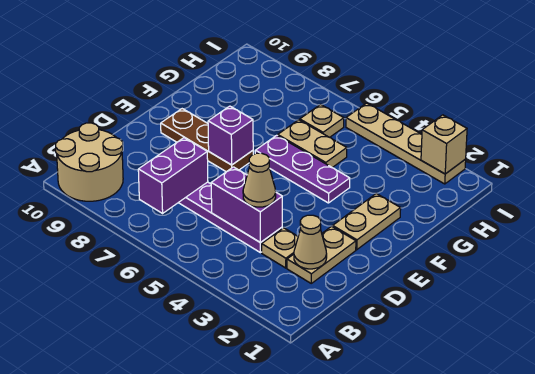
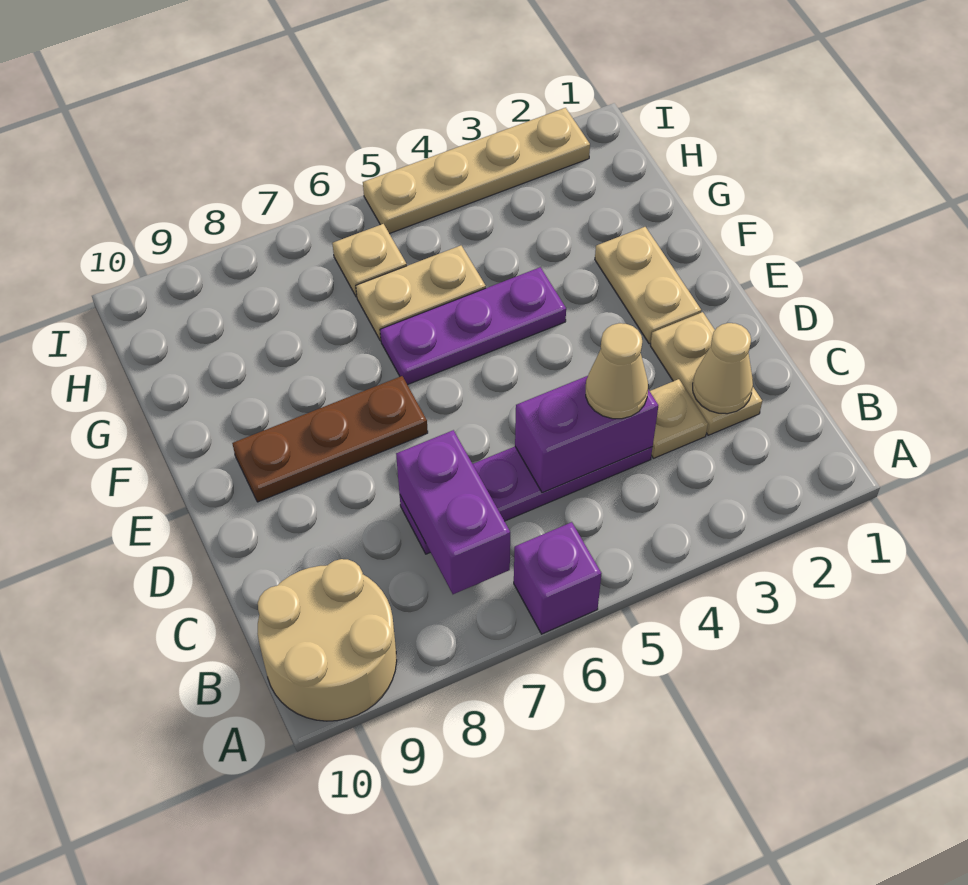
purple 1x1 brick [208,106,253,165] -> purple 1x1 brick moved to [514,522,602,634]
tan 1x1 brick [421,115,467,174] -> none

